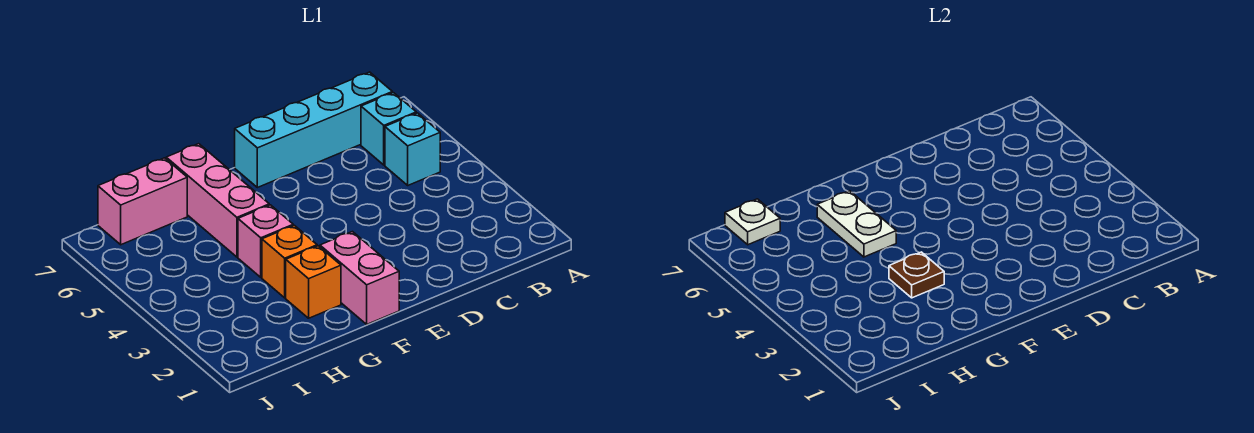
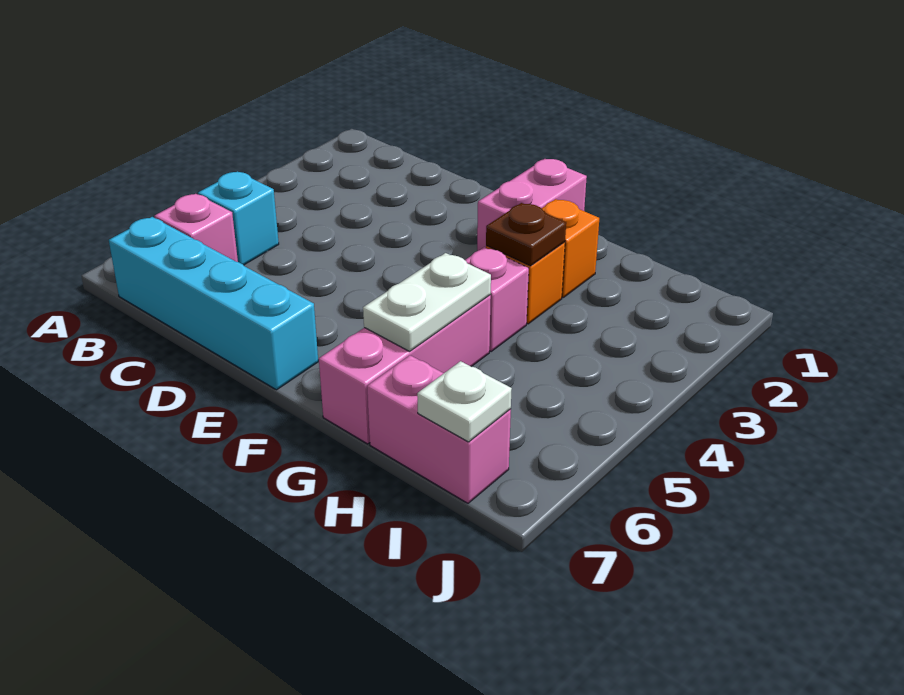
cyan 1x1 brick [361,93,416,165] -> pink 1x1 brick [154,194,238,262]

